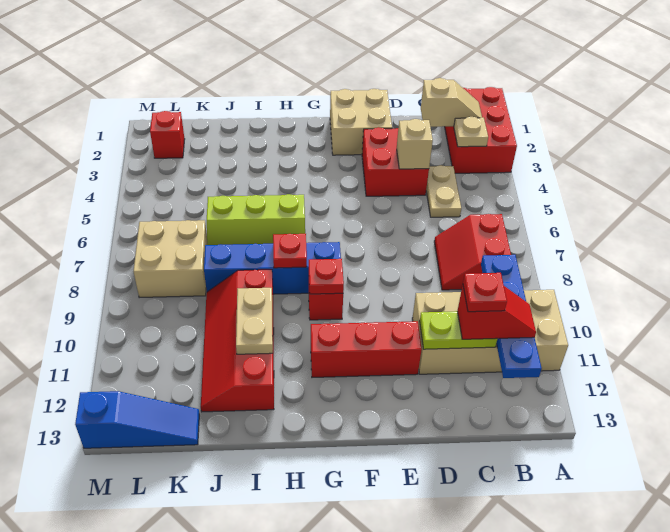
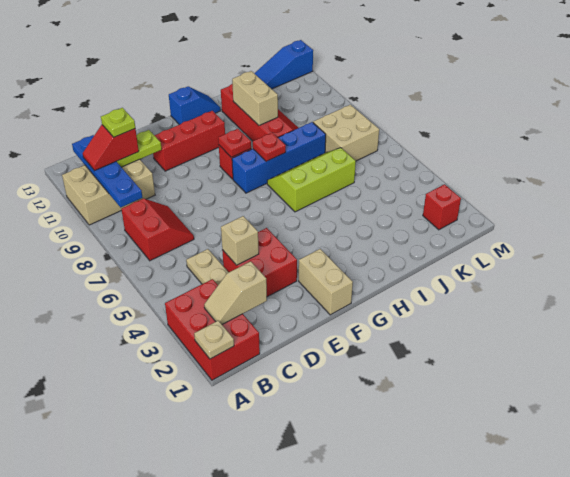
tan 2x4 brick [412,290,568,374] -> tan 2x3 brick [62,159,155,225]
tan 1x1 plate [454,117,488,147] -> tan 1x1 plate moved to [194,321,234,359]
red 1x1 plate [463,273,507,312] -> lime 1x1 plate [101,108,135,137]
tan 2x2 brick [330,89,392,155] -> tan 1x2 brick [299,249,353,315]
none -> blue 1x2 slope [169,87,220,125]
tan 1x2 plate [236,288,273,354] -> tan 1x2 brick [232,71,278,125]

